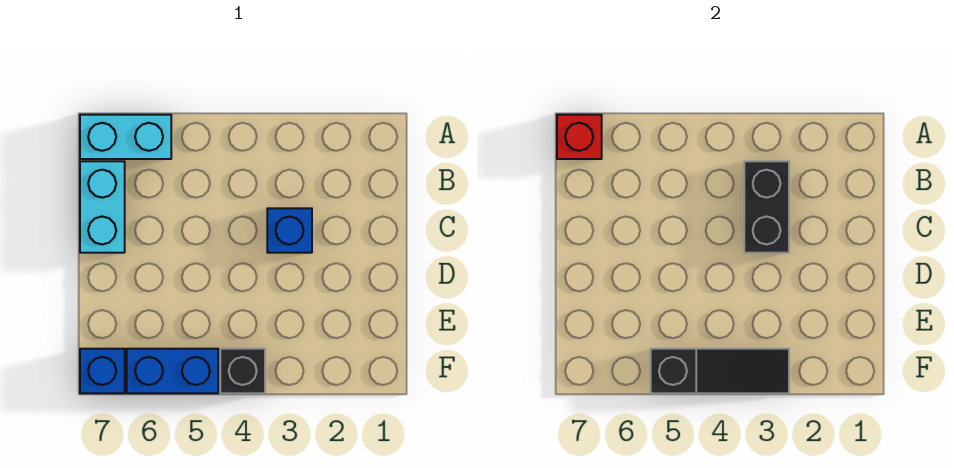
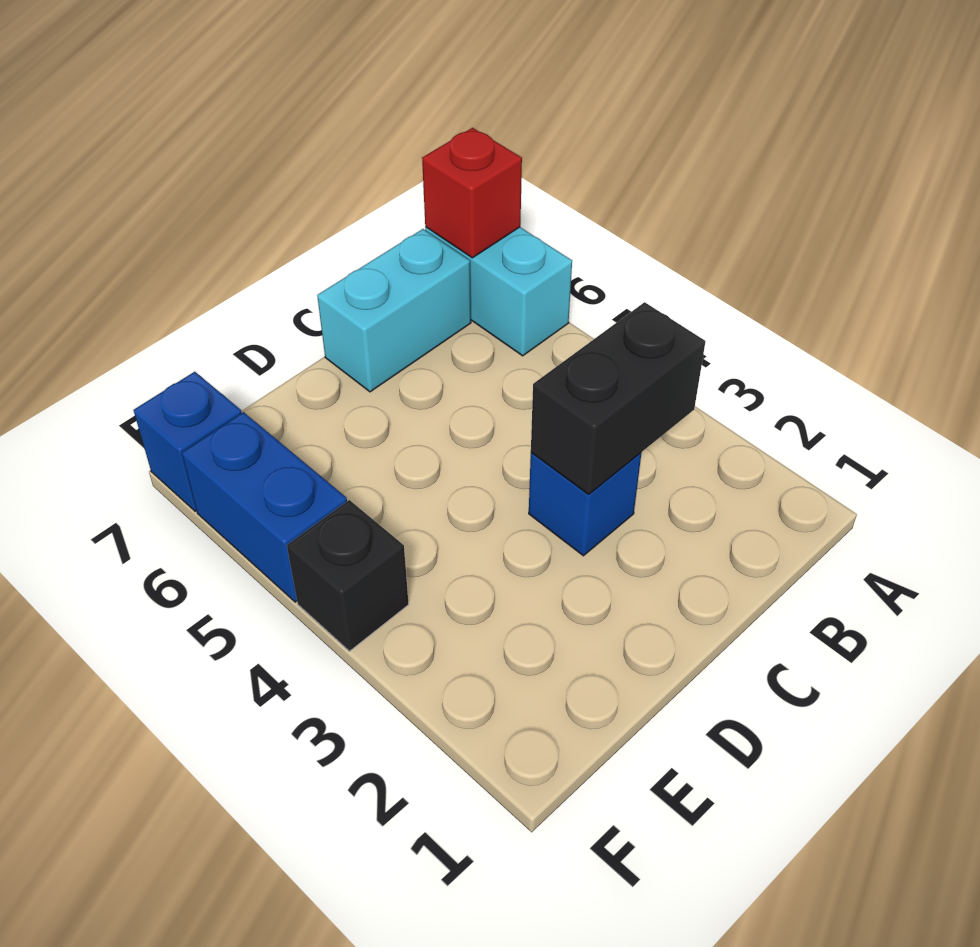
black 1x3 slope [651,349,789,393] -> none

